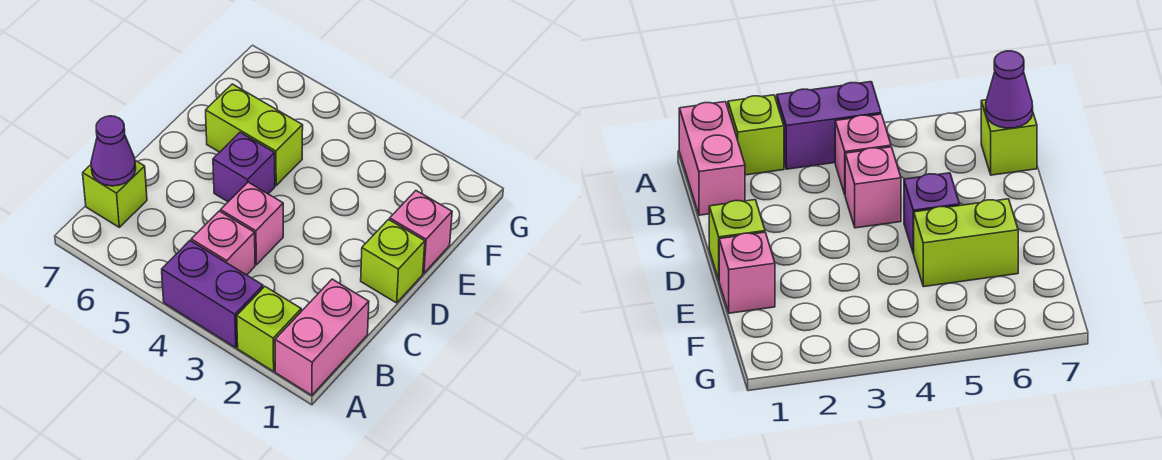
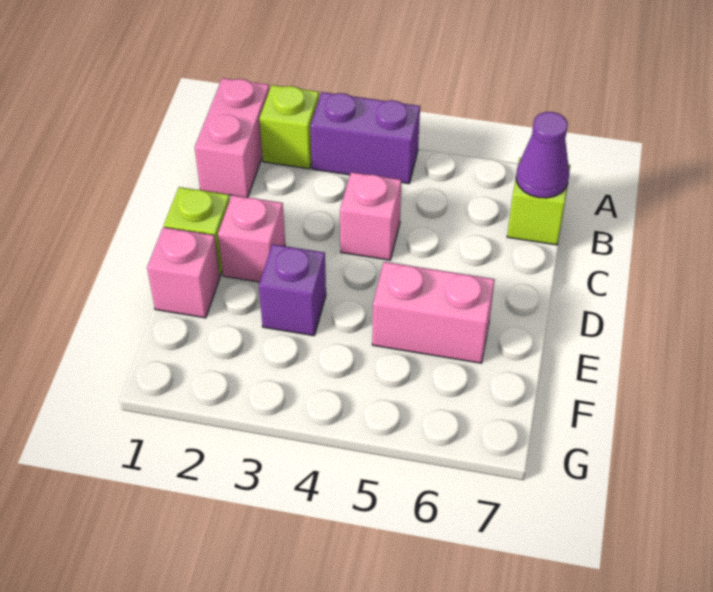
pink 1x1 brick [191,211,255,275] -> pink 1x1 brick moved to [218,195,285,282]
purple 1x1 brick [213,133,275,202] -> purple 1x1 brick moved to [259,244,326,336]
lime 1x2 brick [206,84,303,185] -> pink 1x2 brick [372,262,495,363]

